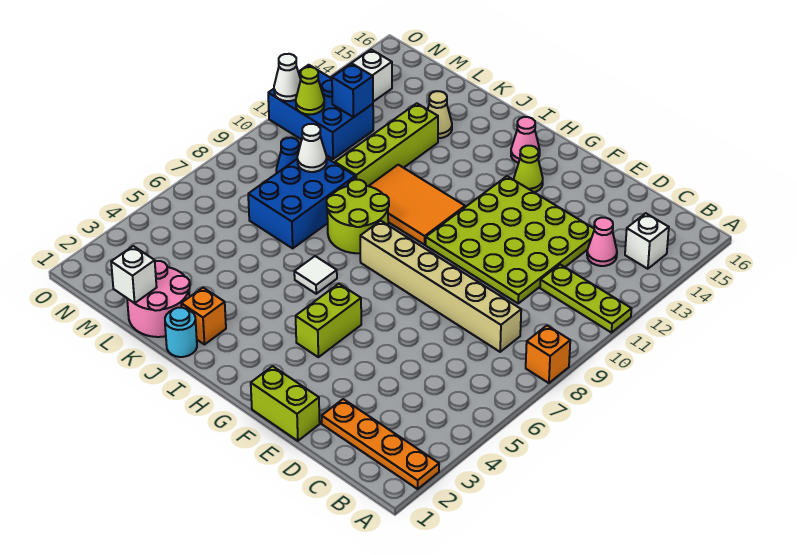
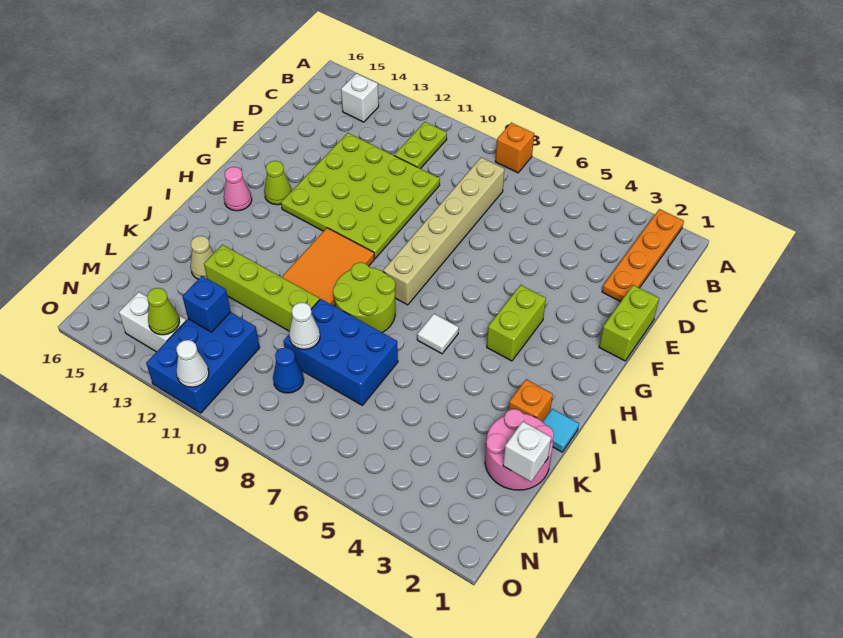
lime 1x3 plate [540,265,631,333] -> lime 1x2 plate [394,122,447,169]
pink 1x1 cone [587,218,617,266] -> none
lime 1x2 brick [296,284,361,357] -> lime 1x2 brick turned to [487,285,546,361]
cyan 1x1 round brick [165,308,197,357] -> cyan 1x1 tile [543,409,579,452]
lime 1x1 cone [296,67,324,115] -> lime 1x1 cone moved to [147,288,179,335]

